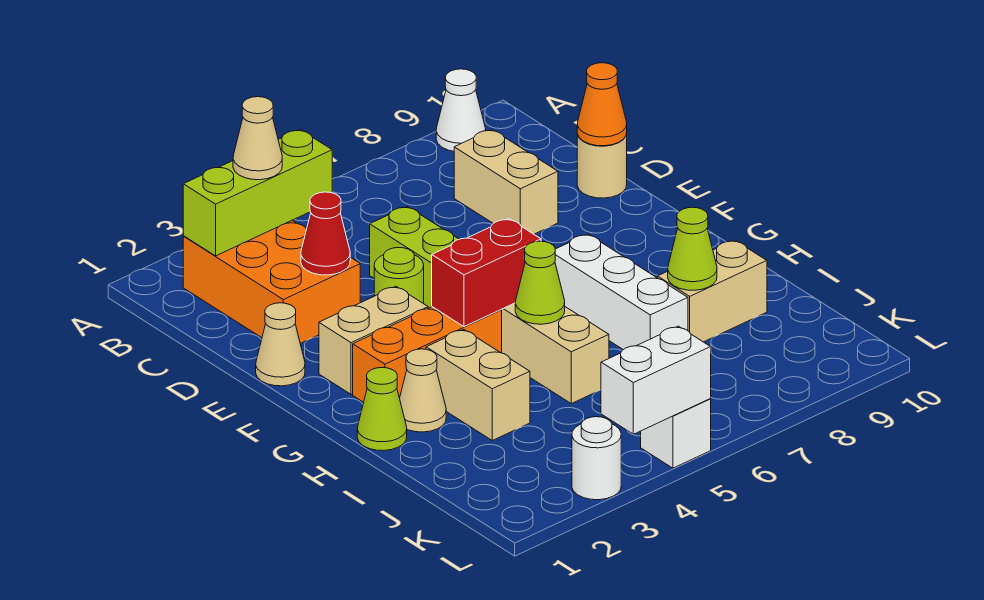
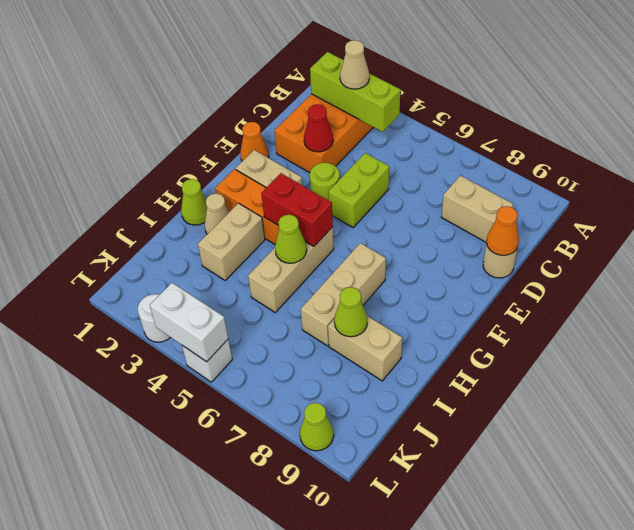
white 1x1 cone [436,69,486,151] -> none
tan 1x2 brick [454,129,558,234] -> tan 1x2 brick turned to [442,176,513,242]
tan 1x1 cone [256,303,305,386] -> orange 1x1 cone [240,122,269,161]
white 1x3 brick [555,234,688,350] -> tan 1x3 brick [301,243,386,346]
none -> lime 1x1 cone [300,403,334,451]

